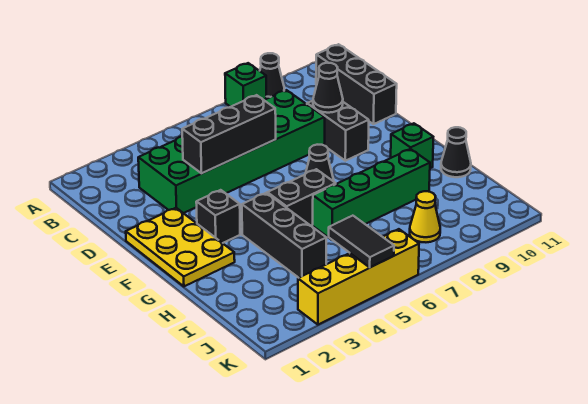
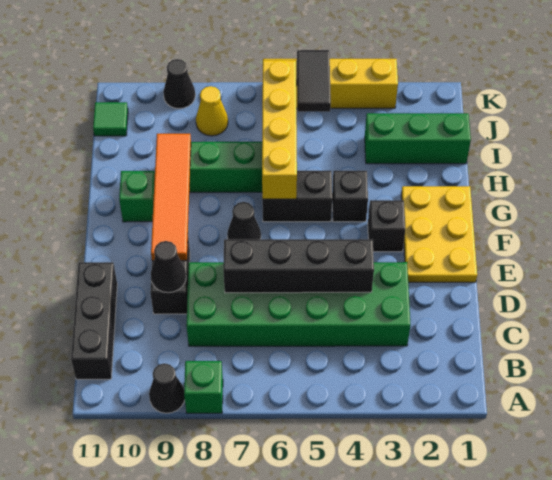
black 1x3 brick [182,95,276,174] -> black 1x4 brick [223,239,374,293]
none -> orange 1x4 tile [151,134,191,261]
black 1x3 brick [242,193,326,278] -> black 1x1 brick [332,171,368,222]
none -> yellow 1x4 brick [262,60,297,199]
black 1x1 cone [441,127,471,177] -> black 1x1 cone moved to [163,59,195,109]
none -> green 1x3 brick [365,113,471,164]
none -> green 1x1 tile [93,102,128,136]

